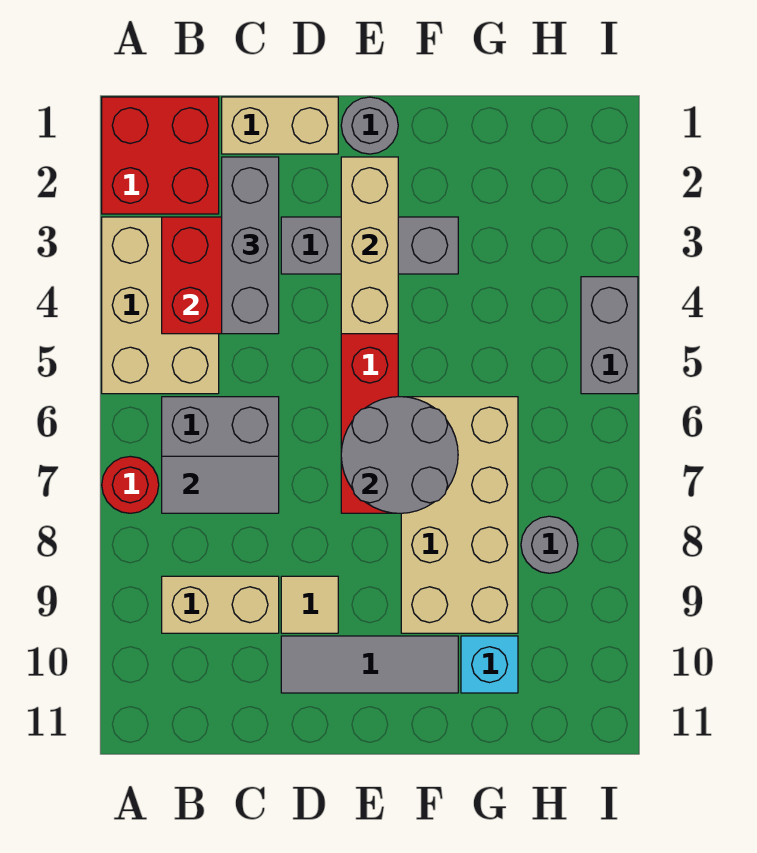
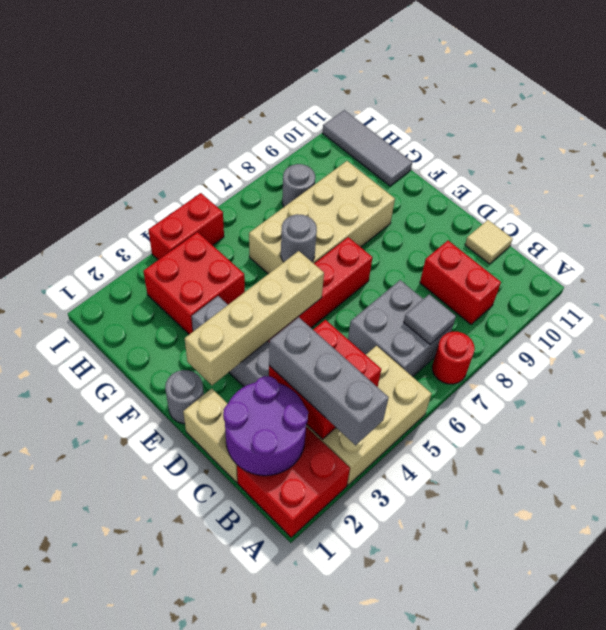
none -> purple 2x2 round brick [223,376,308,476]
grey 1x2 tile [162,456,279,513] -> grey 1x1 tile [404,294,456,344]
tan 1x2 brick [162,576,279,633] -> red 1x2 brick [420,241,501,324]
grey 1x3 brick [222,157,279,334] -> grey 1x3 brick turned to [269,317,389,445]
tan 1x1 tile [281,576,338,633] -> tan 1x1 tile moved to [465,220,513,264]
grey 1x3 tile [281,636,458,693] -> grey 1x3 tile moved to [323,110,412,186]
tan 1x3 brick [341,157,398,334] -> tan 1x4 brick [185,251,324,385]
grey 2x2 round brick [341,397,458,513] -> grey 1x1 round brick [281,214,317,262]
none -> red 2x2 brick [143,232,245,334]
cyan 1x1 brick [461,636,518,693] -> none
grey 1x2 brick [581,277,638,394] -> red 1x2 brick [148,193,224,260]

